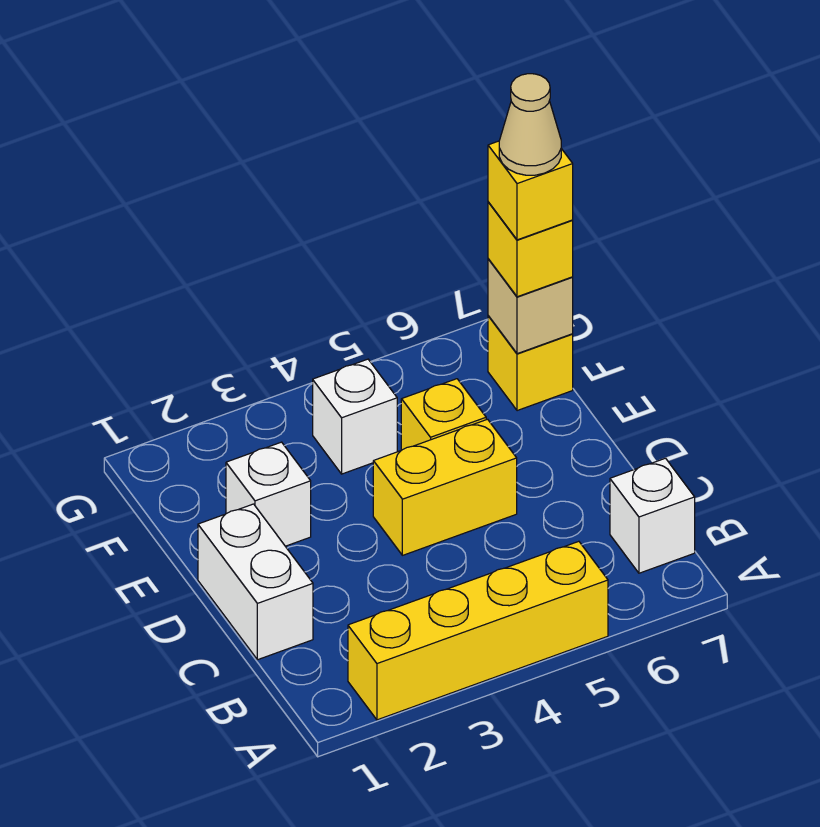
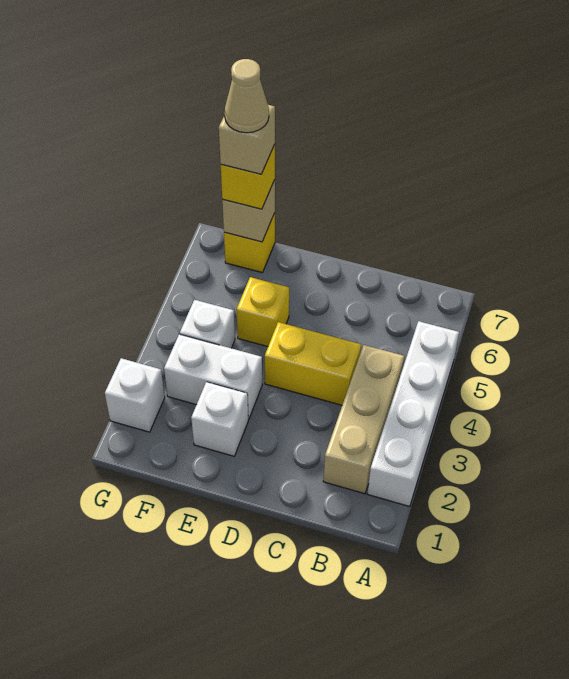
yellow 1x4 brick [348,541,608,720] -> white 1x4 brick [367,321,459,507]
none -> tan 1x3 brick [323,345,405,494]
white 1x1 brick [610,458,695,573] -> white 1x1 brick moved to [105,358,165,432]
white 1x2 brick [198,504,313,660] -> white 1x2 brick moved to [164,334,262,419]
yellow 1x2 brick [373,419,517,555] -> yellow 1x2 brick turned to [265,322,361,405]
yellow 1x1 brick [488,141,573,240] -> tan 1x1 brick [219,105,275,174]

